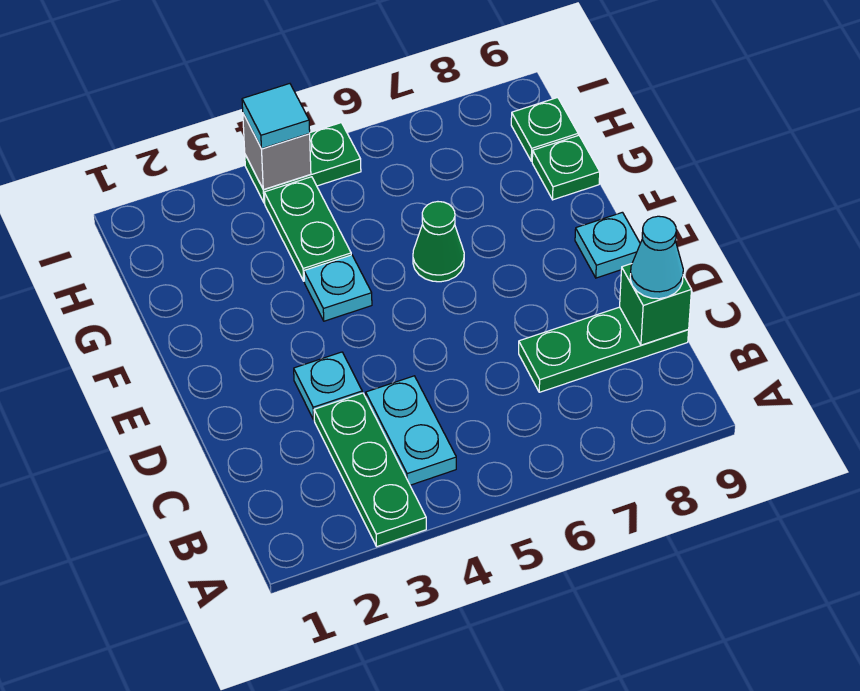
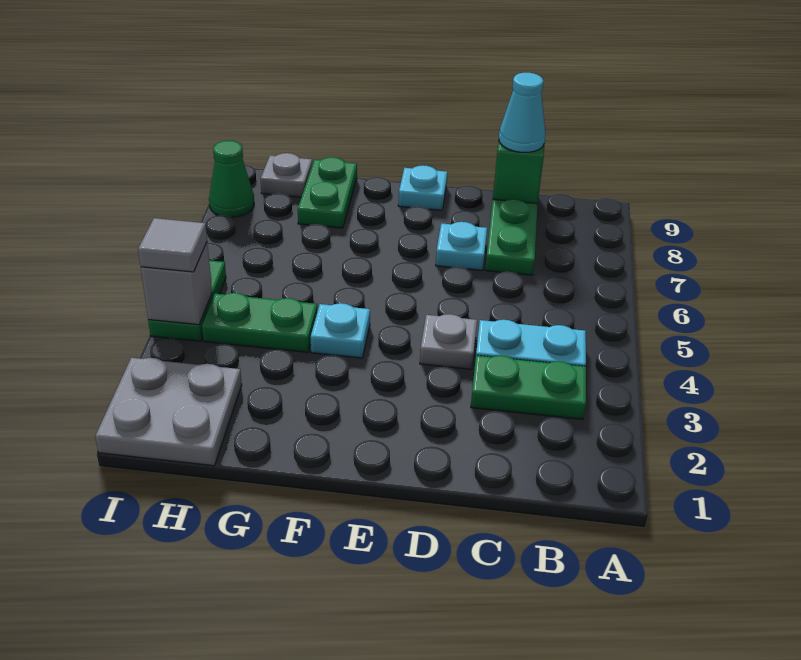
green 1x3 plate [314,393,426,547] -> green 1x2 plate [471,355,586,420]
cyan 1x1 plate [294,352,362,420] -> cyan 1x1 plate moved to [436,222,487,270]
none -> grey 1x1 plate [420,314,477,369]
green 1x1 cone [413,202,464,282] -> green 1x1 cone moved to [209,140,254,217]
green 1x1 plate [532,135,600,200] -> green 1x2 plate [298,157,357,228]
none -> grey 2x2 plate [95,358,242,466]
green 1x1 plate [511,98,578,161] -> grey 1x1 plate [261,153,312,197]
cyan 1x1 tile [242,84,310,149] -> grey 1x1 tile [138,218,207,272]

